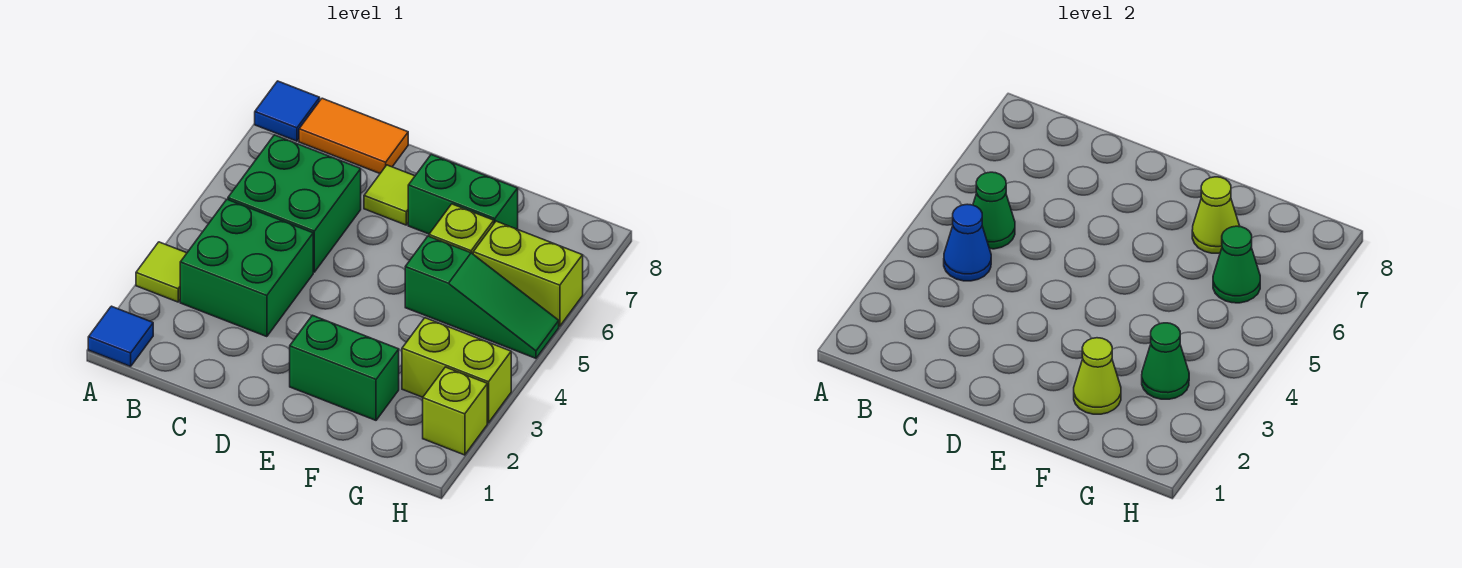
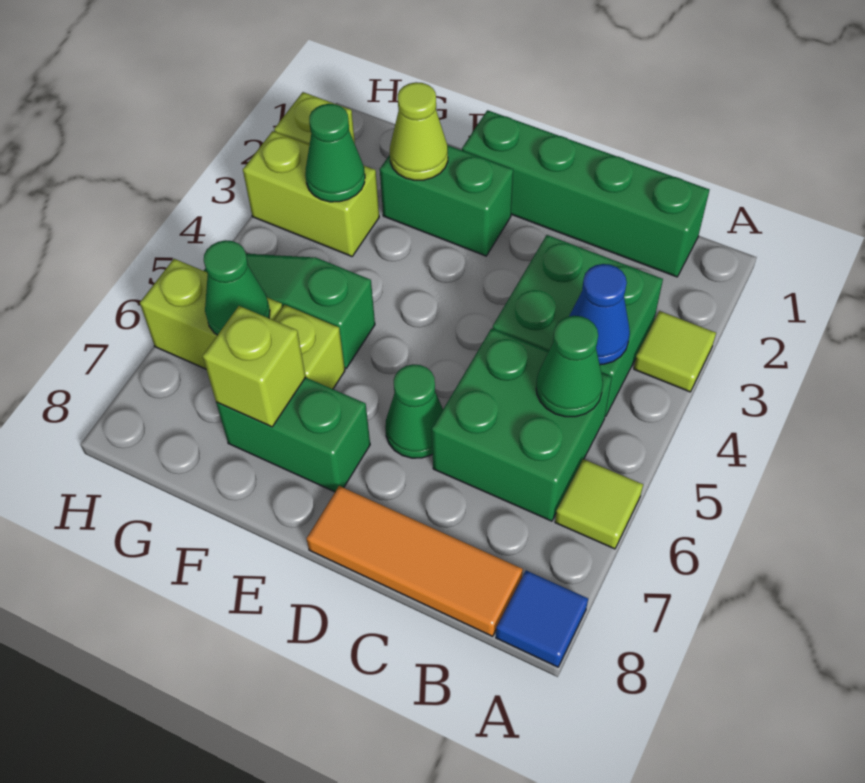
blue 1x1 tile [88,306,153,366] -> none
none -> green 1x4 brick [462,110,709,277]
orange 1x2 tile [299,98,408,173] -> orange 1x3 tile [307,486,523,636]
none -> green 1x1 cone [385,364,443,458]
lime 1x1 tile [364,165,415,225] -> lime 1x1 tile moved to [555,459,643,549]
lime 1x1 cone [1192,177,1240,253] -> lime 1x1 brick [203,306,306,427]

